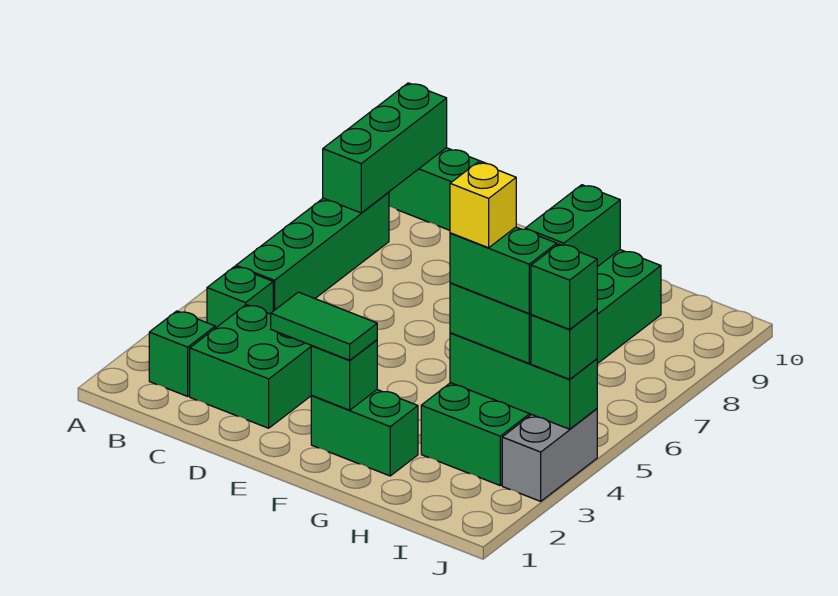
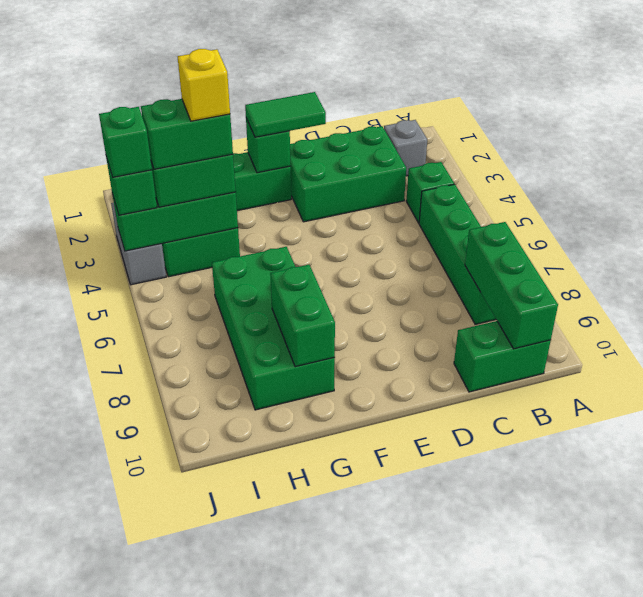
green 1x1 brick [149,311,215,396] -> grey 1x1 brick [384,120,427,176]
green 2x2 brick [190,305,312,428] -> green 2x3 brick [290,126,406,222]

